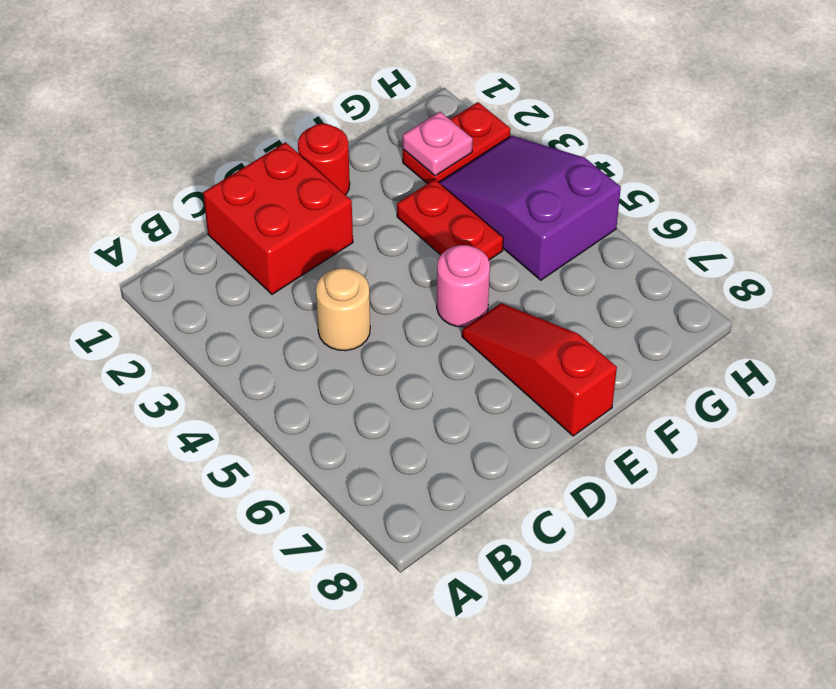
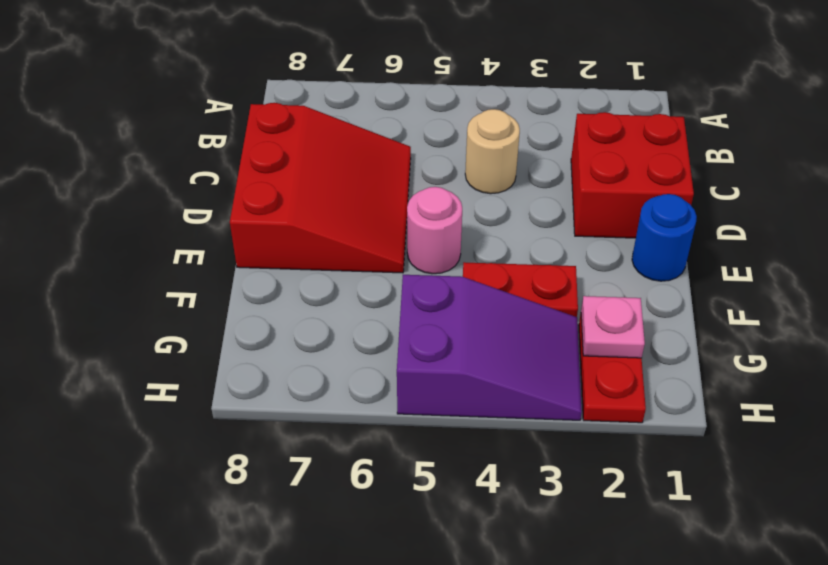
red 1x1 round brick [298,124,350,195] -> blue 1x1 round brick [632,194,697,281]
red 1x3 slope [462,303,617,436] -> red 3x3 slope [230,103,411,273]

